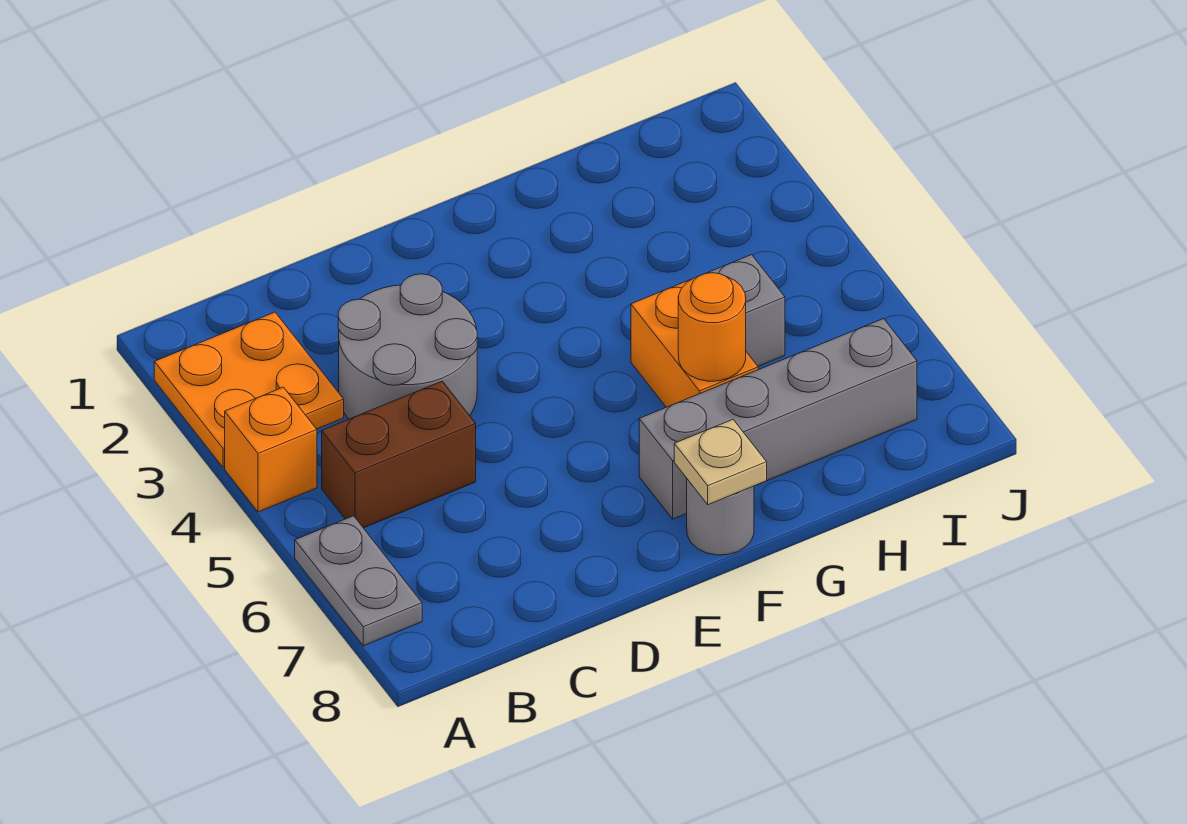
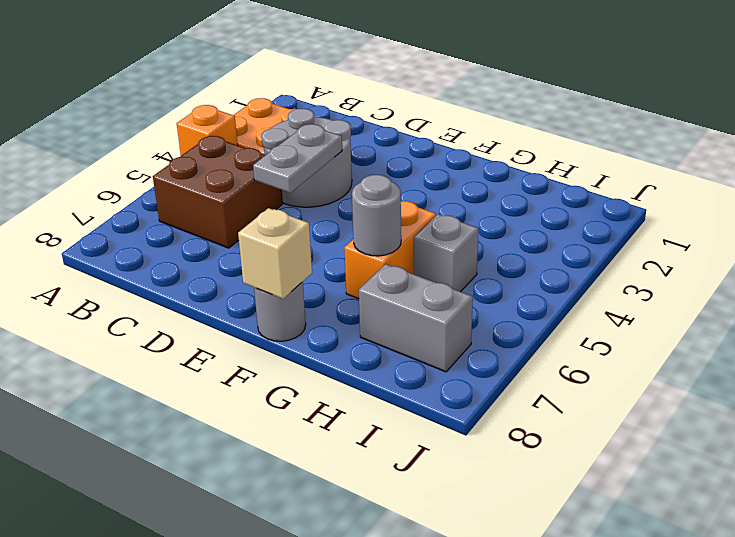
grey 1x2 plate [295,516,422,646] -> grey 1x2 plate moved to [253,124,342,193]
brown 1x2 brick [322,381,476,528] -> brown 2x2 brick [153,136,282,248]
grey 1x4 brick [639,319,917,519] -> grey 1x2 brick [359,264,473,372]
tan 1x1 plate [674,420,767,505] -> tan 1x1 brick [238,208,312,299]
orange 1x1 round brick [678,273,746,381] -> grey 1x1 round brick [352,175,401,256]

